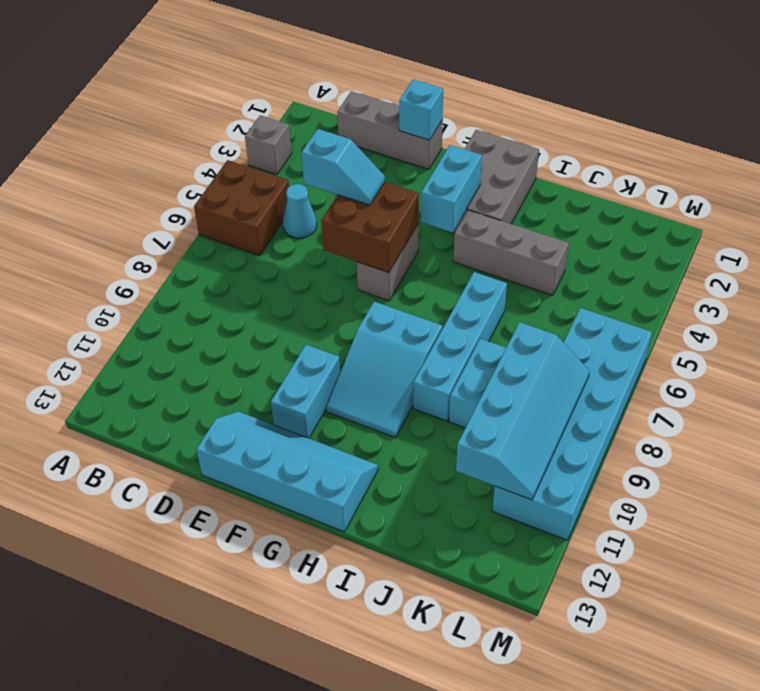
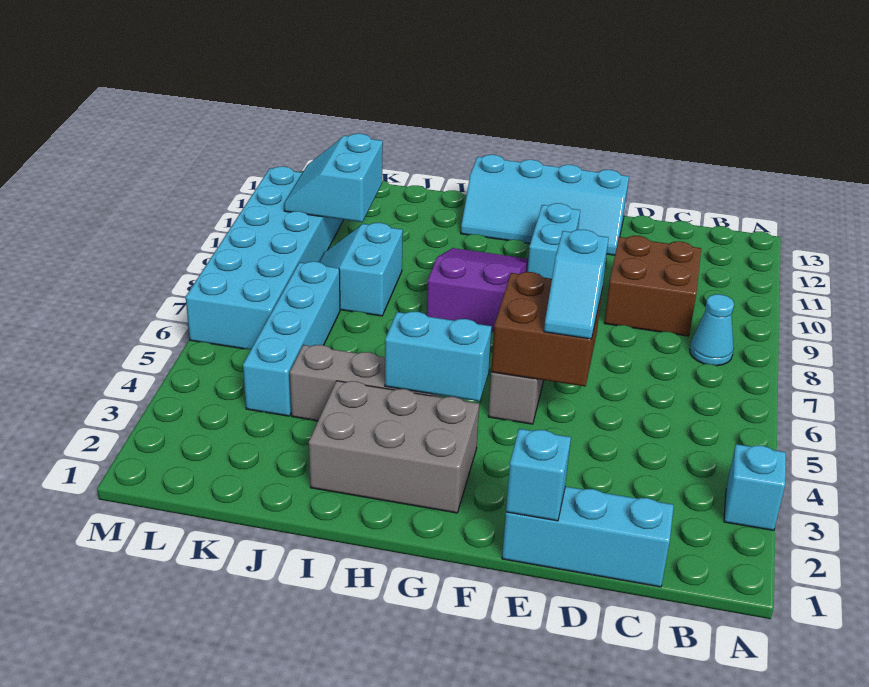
grey 1x1 brick [245,115,292,174] -> cyan 1x1 brick [724,444,786,530]
brown 2x2 brick [194,160,289,256] -> brown 2x2 brick moved to [604,236,701,336]
grey 1x3 brick [337,91,443,169] -> cyan 1x3 brick [502,486,674,587]
cyan 1x1 cone [283,184,317,238] -> cyan 1x1 cone moved to [690,294,734,366]
cyan 1x2 slope [302,129,385,205] -> cyan 1x2 slope turned to [544,230,609,339]
grey 2x3 brick [453,130,539,233] -> grey 2x3 brick turned to [309,381,479,513]
cyan 1x2 brick [421,145,482,233] -> cyan 1x2 brick turned to [385,312,492,401]
cyan 2x3 slope [326,302,442,438] -> purple 2x3 slope [427,248,528,332]
cyan 1x4 brick [413,272,507,421] -> cyan 1x4 brick moved to [243,262,340,416]
cyan 2x4 slope [456,322,590,500] -> cyan 2x2 slope [284,134,383,222]

